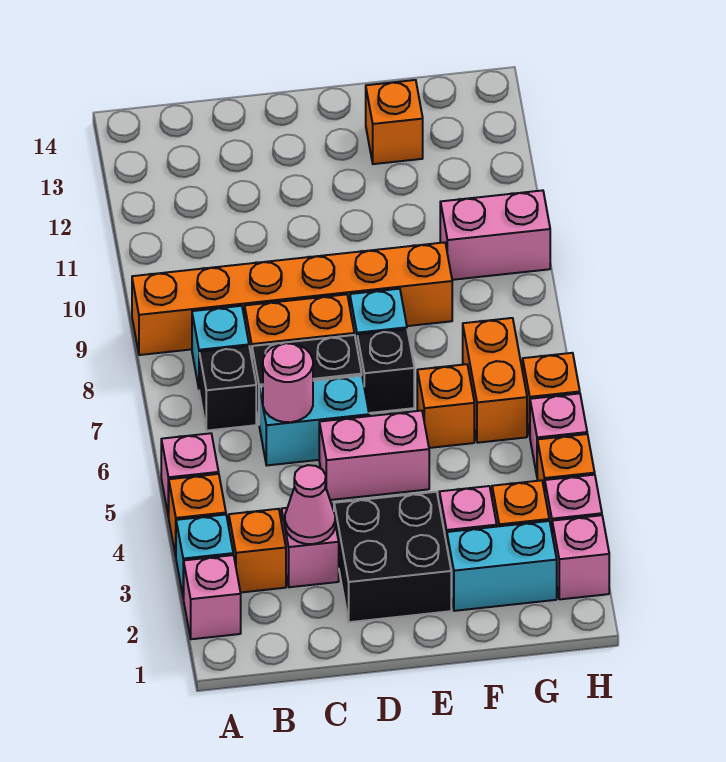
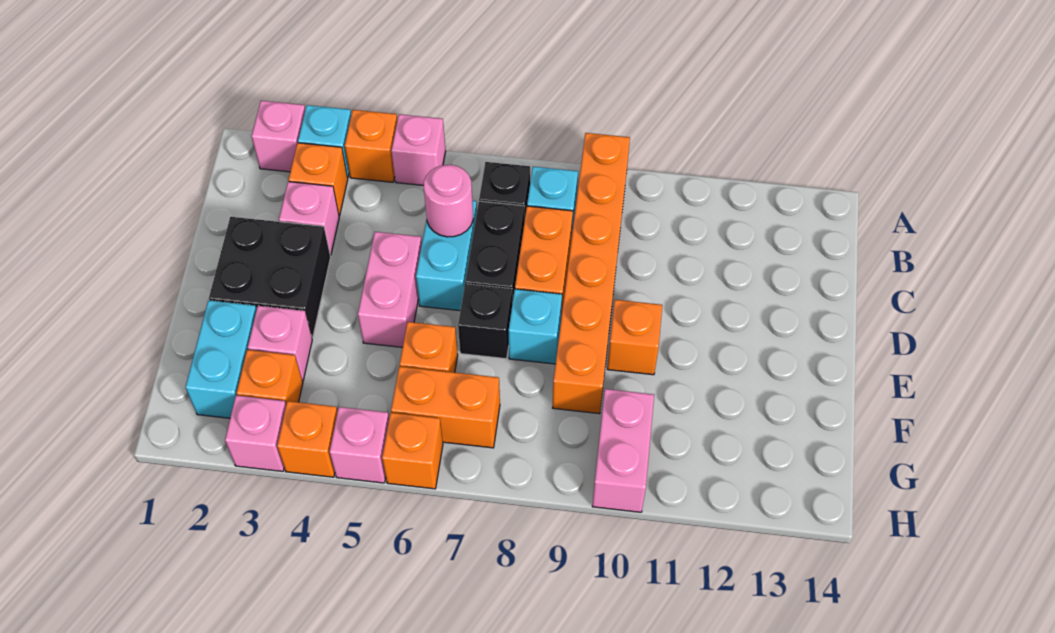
pink 1x1 cone [285,465,335,544] -> none
orange 1x1 brick [366,80,423,164] -> orange 1x1 brick moved to [607,300,662,375]
pink 1x1 brick [552,515,609,599] -> none

